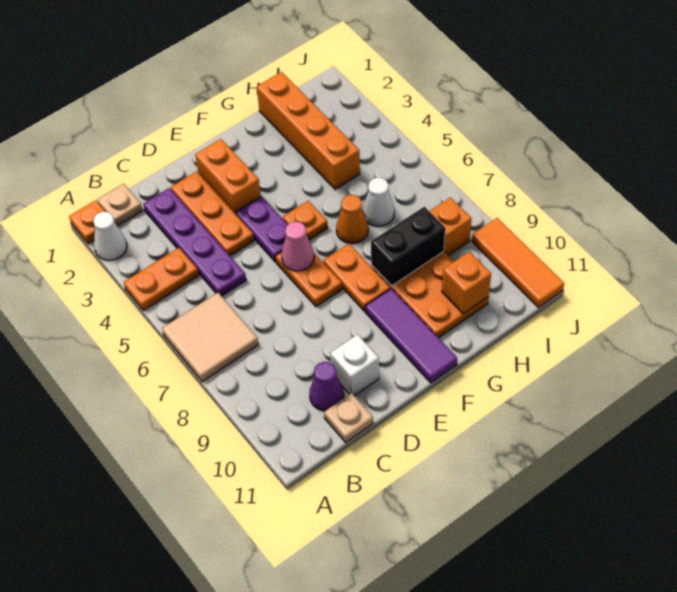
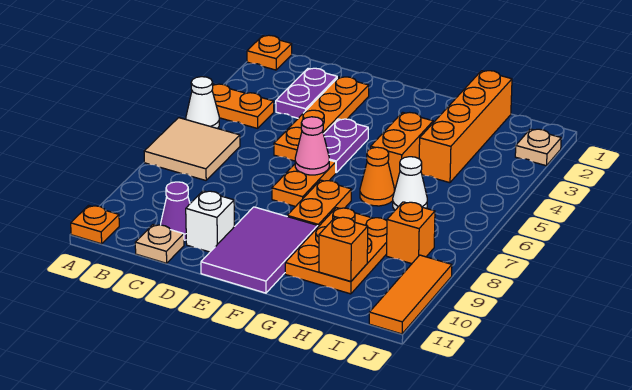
white 1x1 cone [93,212,127,260] -> white 1x1 cone moved to [186,77,219,129]
tan 1x1 plate [97,184,143,226] -> tan 1x1 plate moved to [515,129,561,166]
purple 1x4 plate [143,188,246,296] -> purple 1x2 plate [276,68,337,118]
orange 1x3 plate [171,172,254,256] -> orange 1x4 plate [274,77,369,161]
orange 1x2 brick [195,139,261,214] -> orange 1x2 brick moved to [371,112,433,189]
orange 1x1 plate [283,201,328,240] -> orange 1x1 plate moved to [71,205,119,244]
purple 1x3 tile [365,288,457,383] -> purple 2x3 tile [201,207,318,293]
black 1x2 brick [371,207,445,286] -> none

